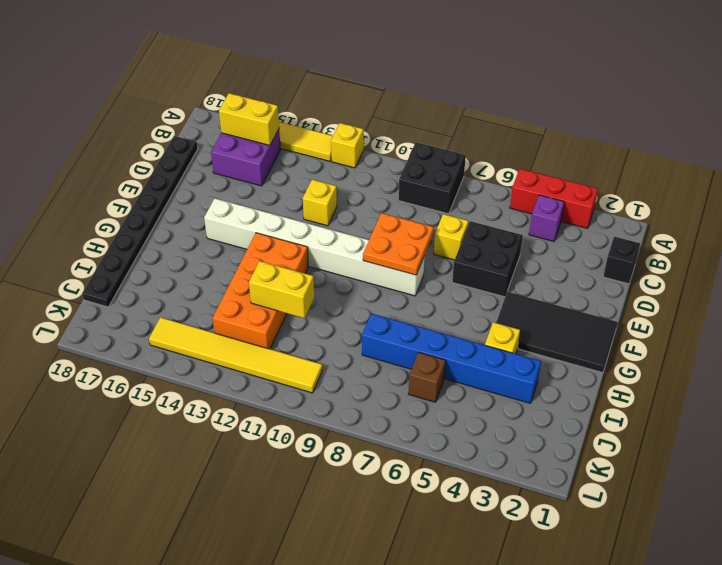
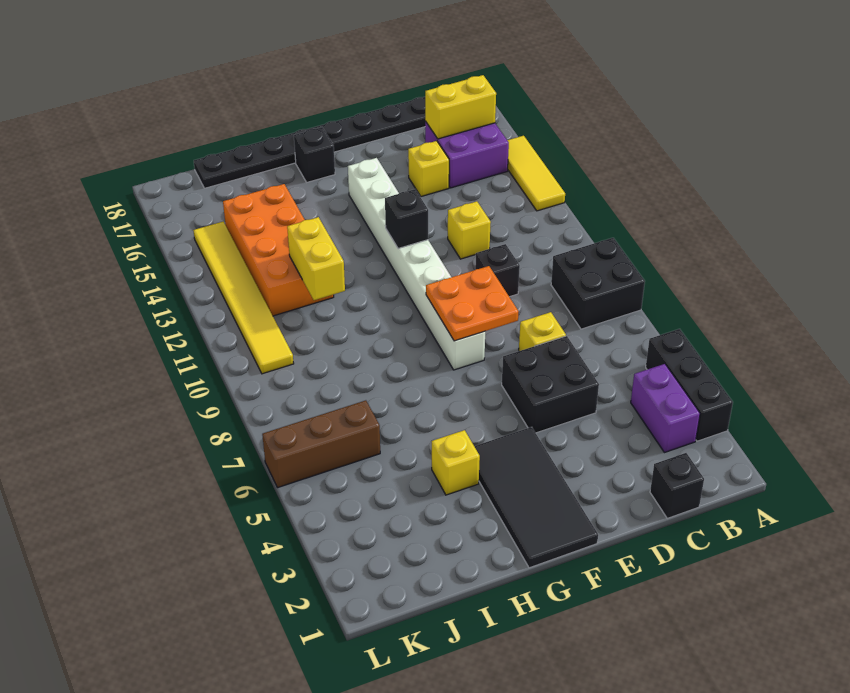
red 1x3 brick [510,169,598,228] -> black 1x3 brick [646,329,733,441]
yellow 1x1 brick [331,123,364,168] -> yellow 1x1 brick moved to [408,141,449,197]
purple 1x1 brick [529,195,564,241] -> purple 1x2 brick [631,364,700,453]
yellow 1x2 brick [219,93,279,145] -> yellow 1x2 brick turned to [425,75,496,139]
none -> black 1x1 brick [475,244,520,297]
none -> black 1x1 brick [385,189,428,248]
orange 2x4 brick [212,233,308,349] -> orange 2x4 brick turned to [223,184,334,316]
none -> black 1x1 brick [294,127,335,182]
blue 1x6 brick [362,313,541,403] -> none
brown 1x1 brick [409,352,446,402] -> brown 1x3 brick [262,400,380,488]

